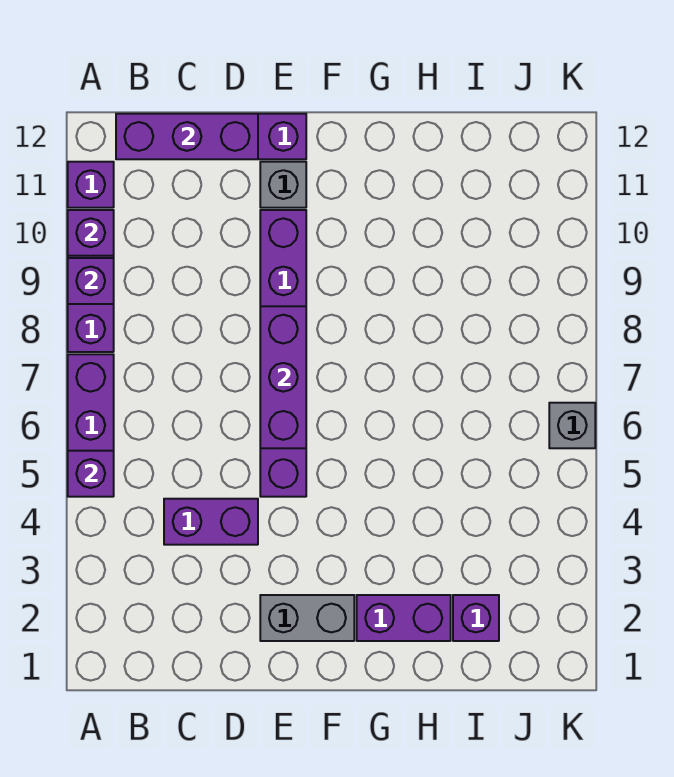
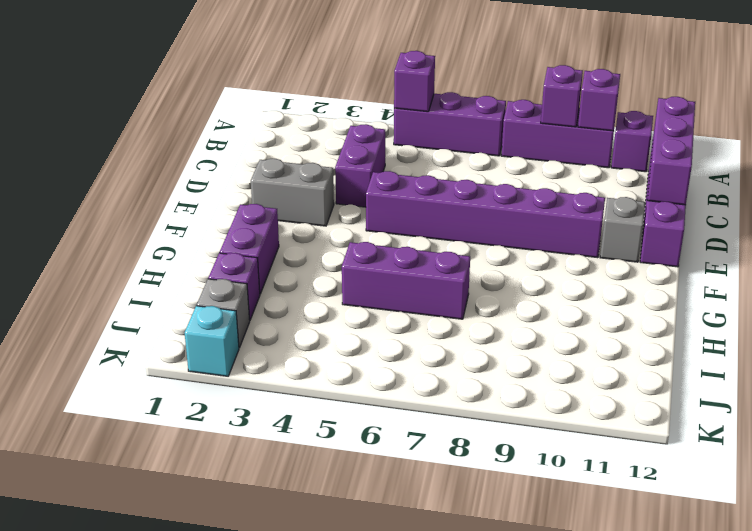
grey 1x2 brick [260,595,354,641] -> grey 1x2 brick turned to [251,159,334,226]
purple 1x3 brick [260,306,306,448] -> purple 1x3 brick moved to [342,242,470,319]
none -> cyan 1x1 brick [185,306,239,376]
grey 1x1 brick [549,403,595,448] -> grey 1x1 brick moved to [197,279,250,348]

